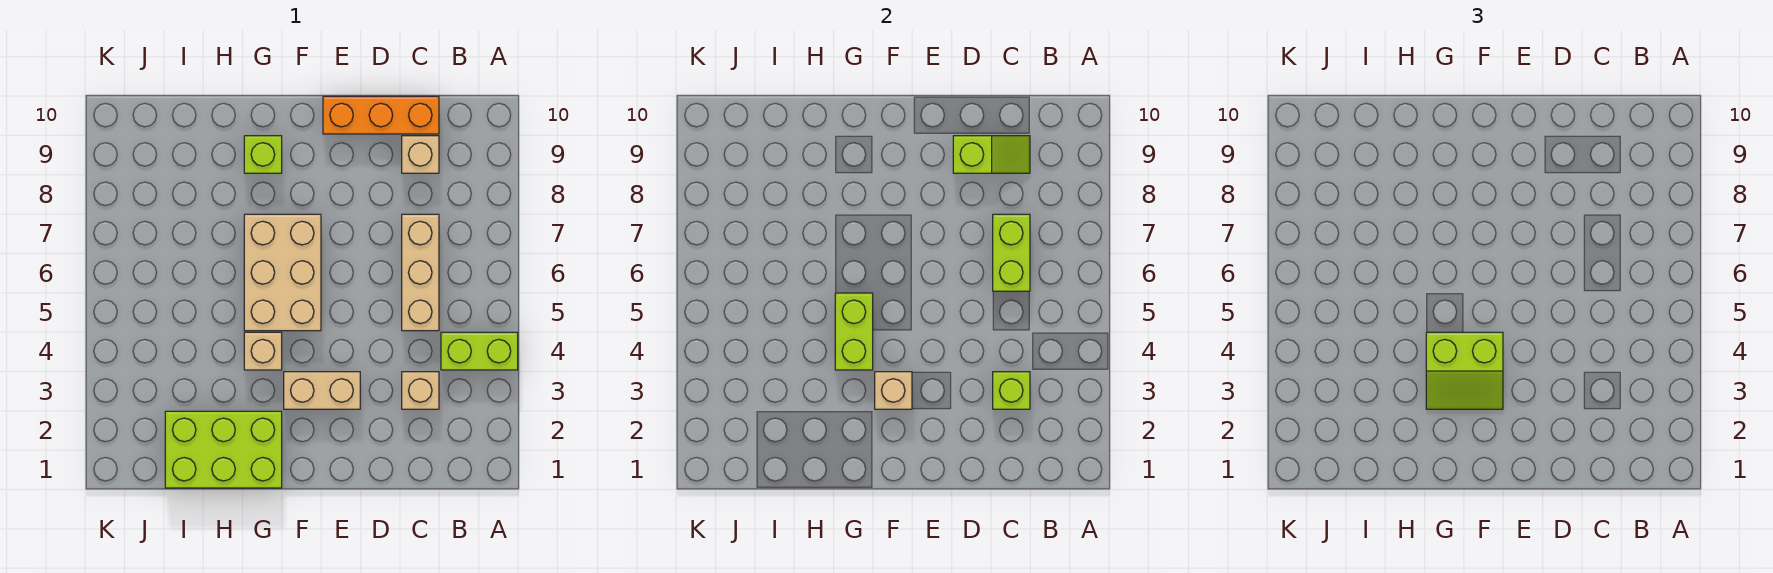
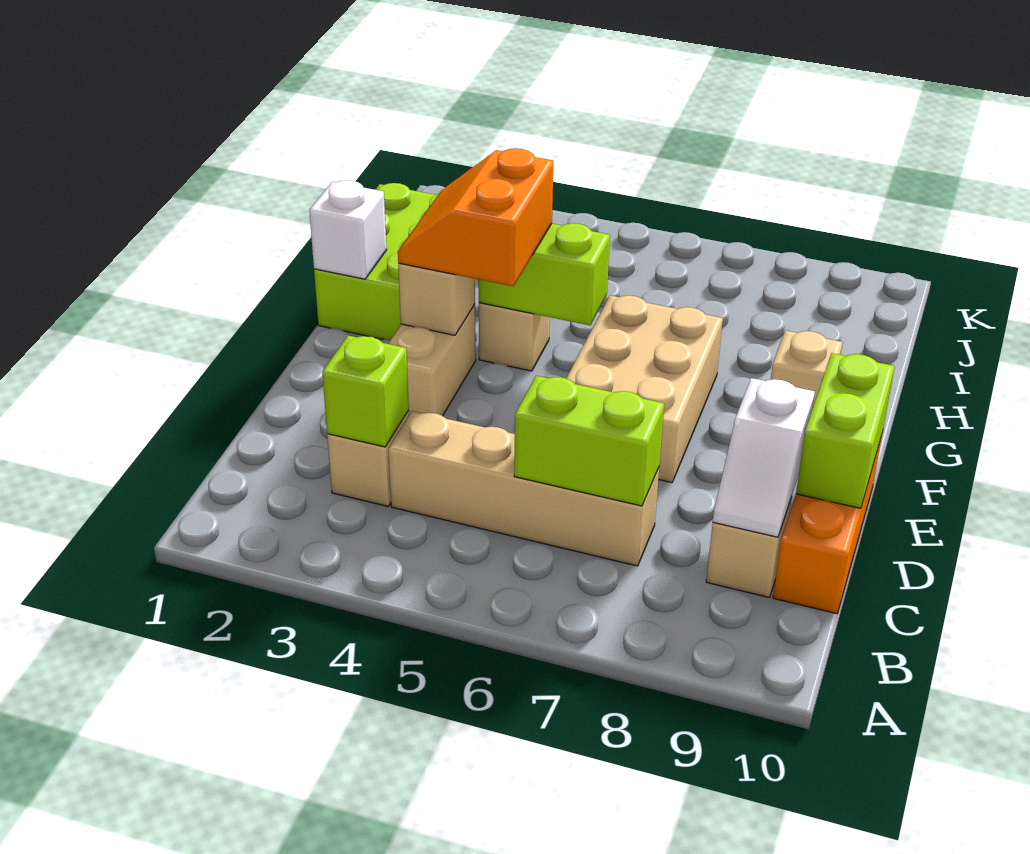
lime 1x2 brick [441,332,518,370] -> lime 1x2 brick moved to [796,353,895,508]
tan 1x3 brick [402,214,439,331] -> tan 1x4 brick [388,411,659,566]
lime 1x2 slope [953,136,1030,173] -> white 1x2 slope [713,378,815,537]
lime 2x2 slope [1426,332,1503,409] -> orange 2x2 slope [398,148,553,286]
tan 2x3 brick [244,214,321,331] -> tan 2x3 brick turned to [566,295,723,483]
none -> white 1x1 brick [309,180,387,279]
lime 1x1 brick [244,136,282,173] -> tan 1x1 brick [771,330,843,406]

